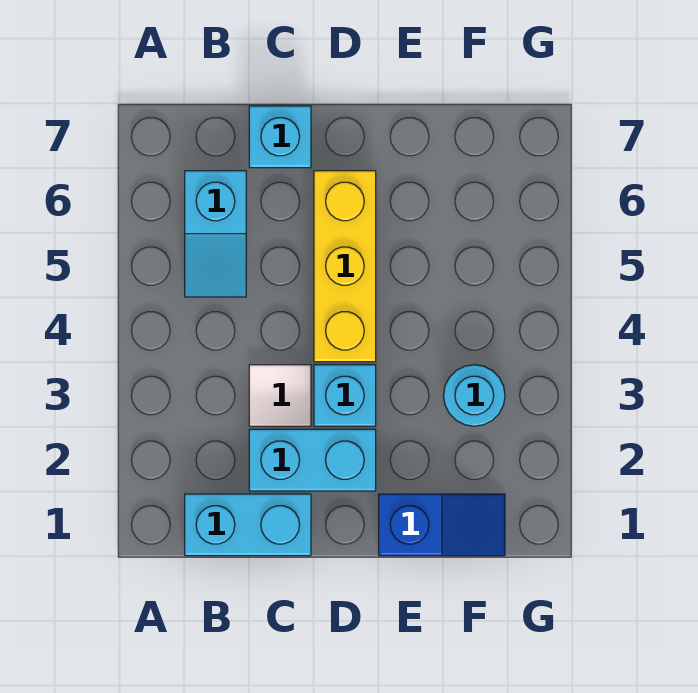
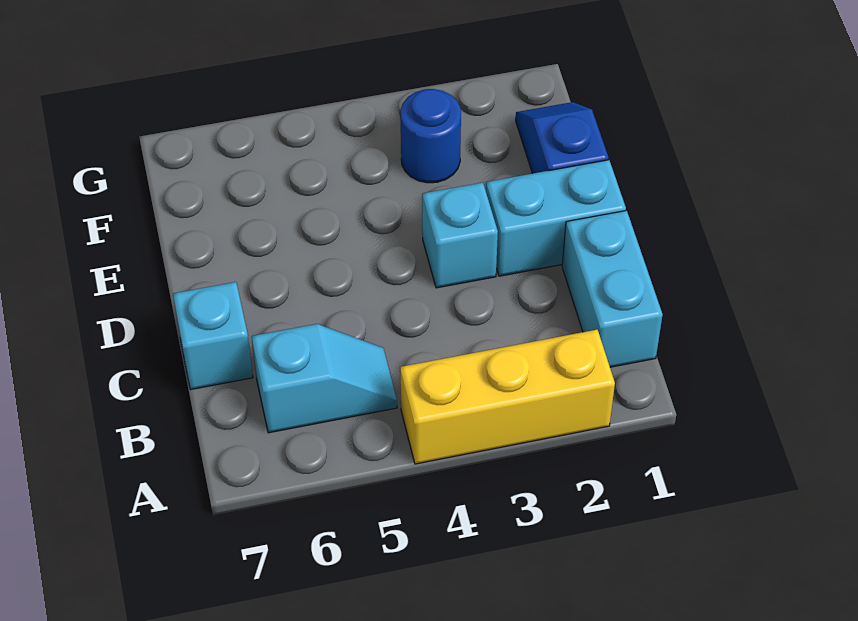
cyan 1x2 brick [249,429,376,491] -> cyan 1x2 brick turned to [486,160,626,276]
white 1x1 tile [249,365,311,426] -> none
yellow 1x3 brick [314,171,376,362] -> yellow 1x3 brick moved to [400,330,615,464]
cyan 1x1 round brick [444,365,505,426] -> blue 1x1 round brick [400,89,461,183]

